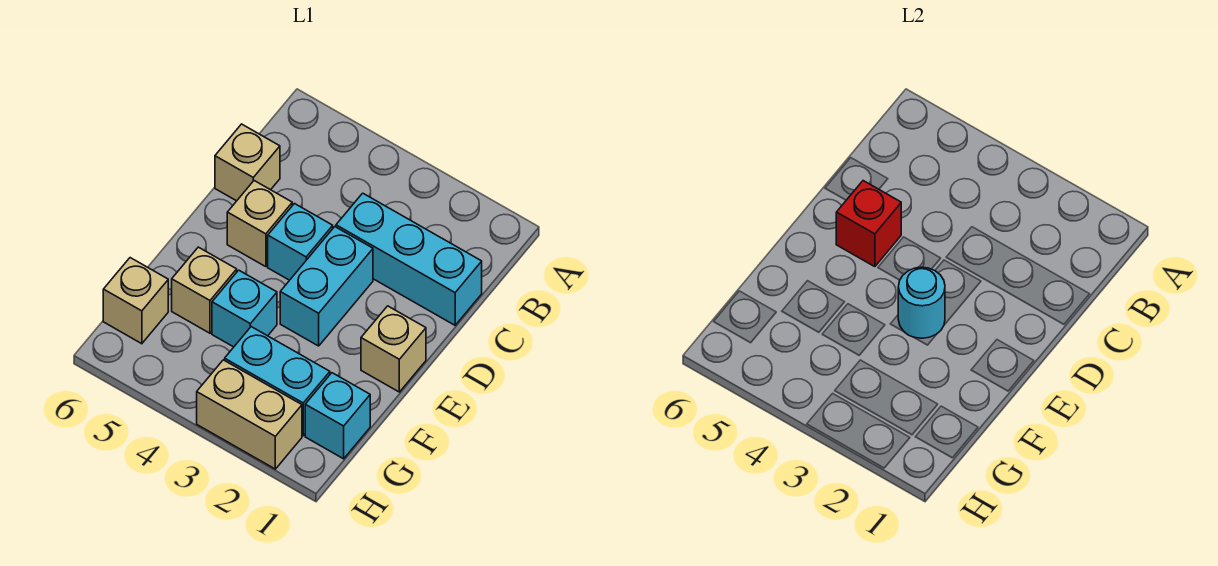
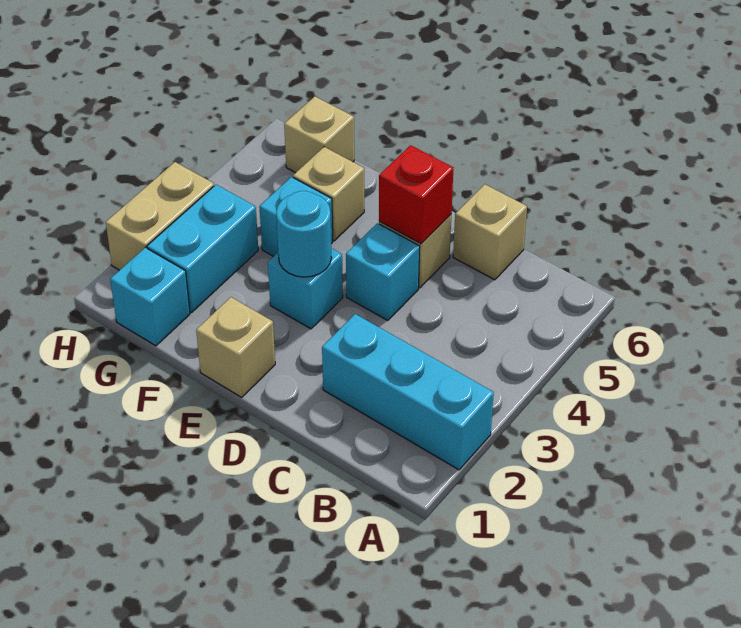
cyan 1x3 brick [336,193,482,325] -> cyan 1x3 brick turned to [322,314,494,470]
cyan 1x2 brick [280,227,373,346] -> cyan 1x1 brick [268,248,343,329]

